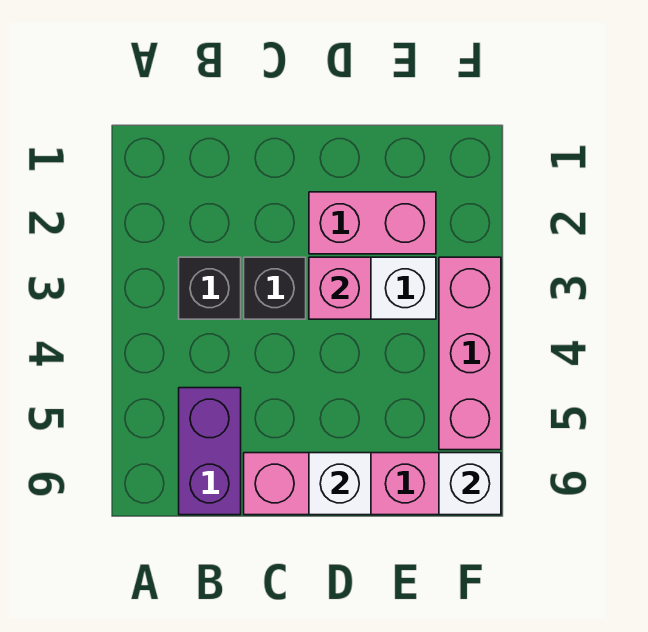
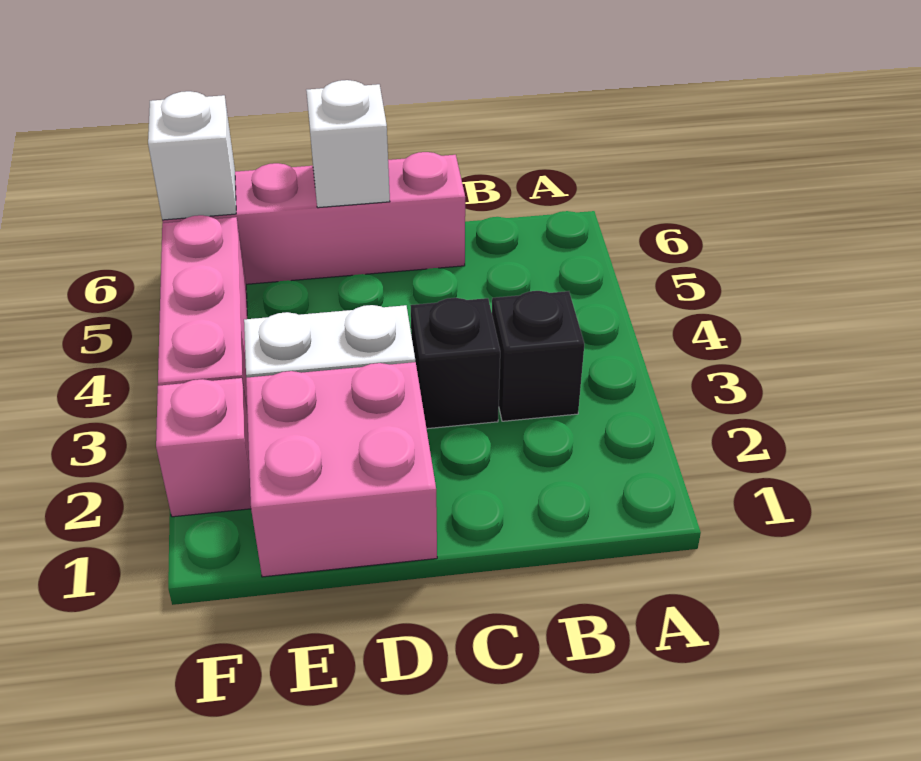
purple 1x2 brick [179,388,241,515] -> none
pink 1x2 brick [309,192,436,254] -> pink 2x2 brick [246,362,437,577]
pink 1x1 brick [309,257,371,319] -> pink 1x1 brick moved to [156,378,251,517]

